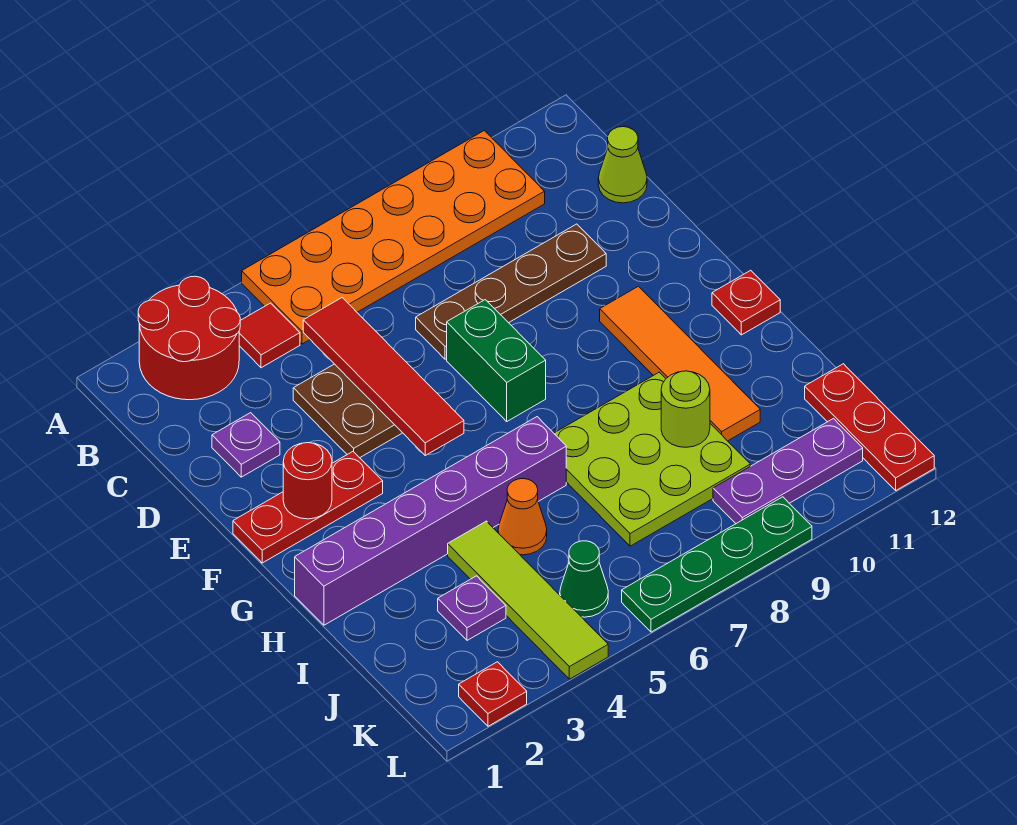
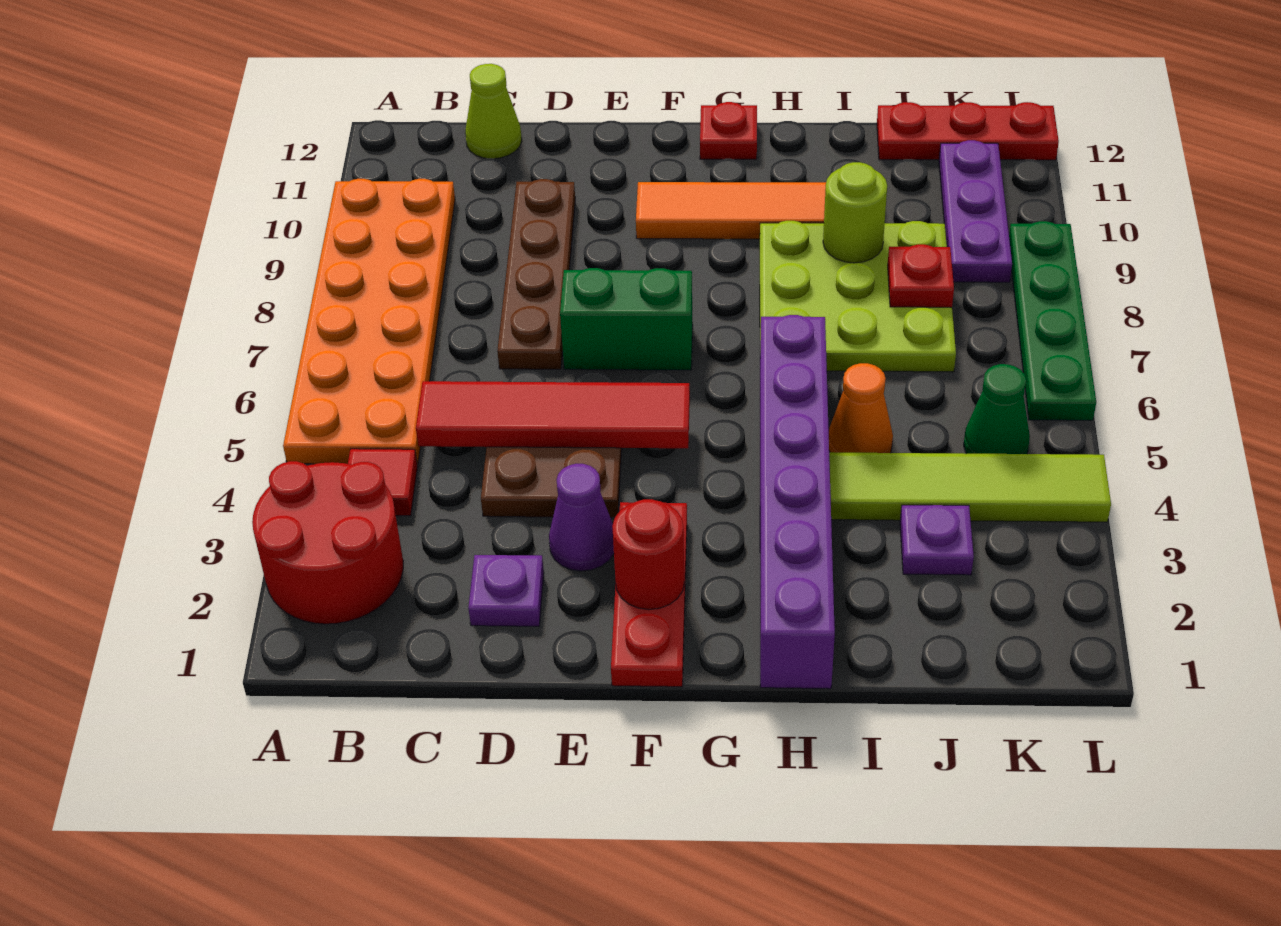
none -> purple 1x1 cone [549,464,614,571]
red 1x1 plate [459,662,527,726] -> red 1x1 plate moved to [888,244,954,307]

